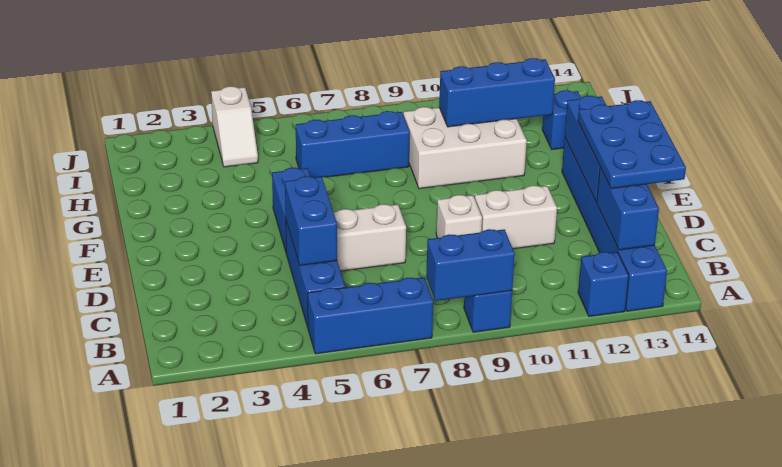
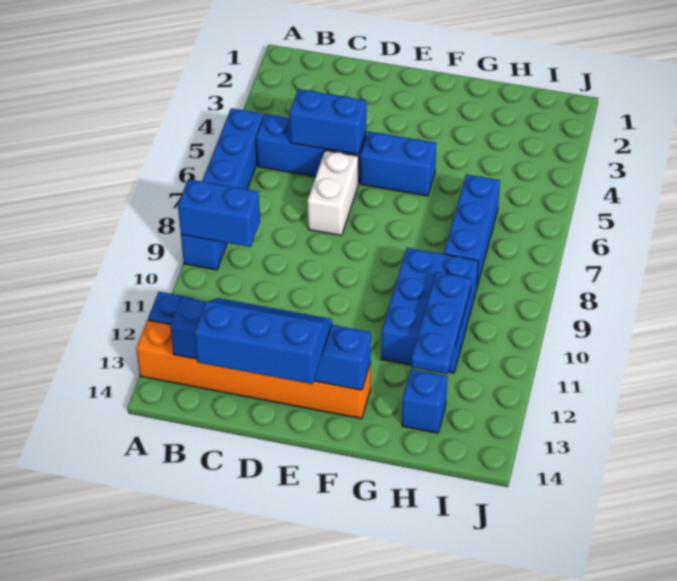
blue 1x2 brick [426,229,515,301] -> blue 1x2 brick turned to [178,179,260,247]
blue 1x6 brick [562,138,667,311] -> orange 1x6 brick [136,320,371,419]
blue 2x3 plate [578,100,686,189] -> blue 2x3 slope [194,298,332,384]
white 1x1 brick [436,195,482,238] -> none
white 1x2 brick [475,186,557,249] -> none
white 2x3 brick [404,107,527,189] -> blue 2x3 brick [381,248,478,373]
blue 1x3 brick [439,58,555,127] -> blue 1x3 plate [411,272,471,374]
white 1x2 slope [211,86,258,167] -> none

